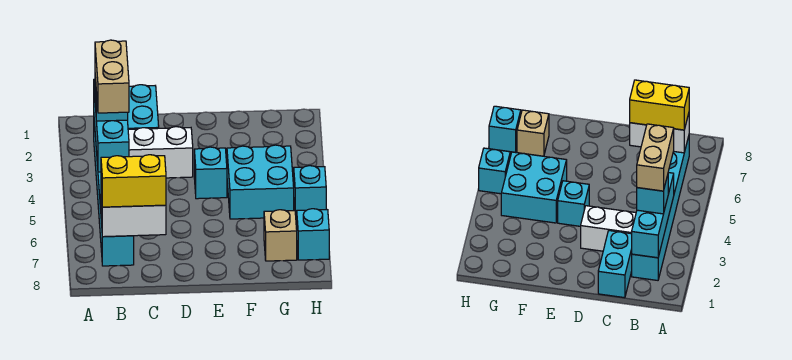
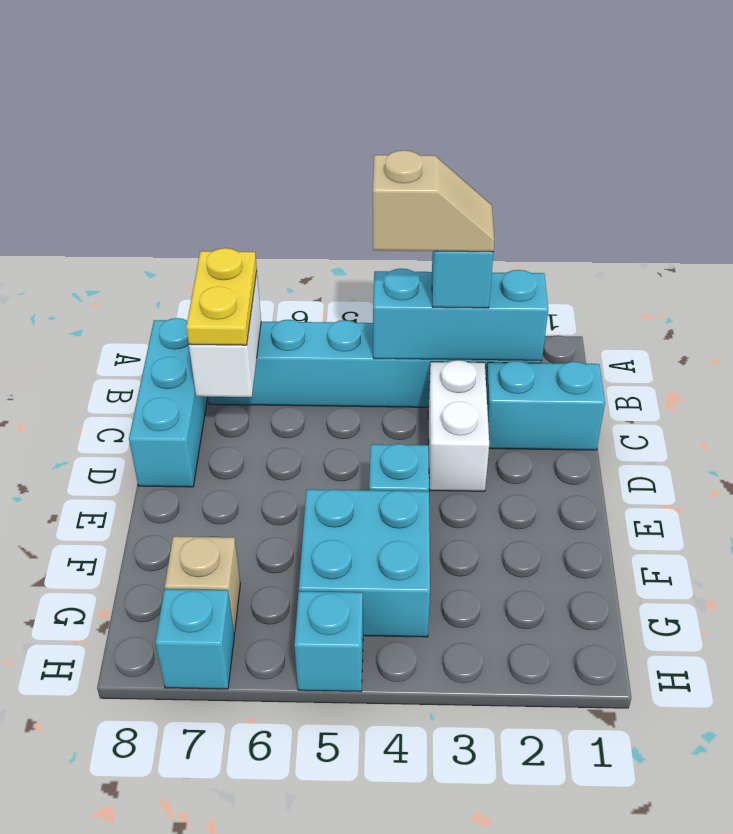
tan 1x2 brick [95,40,129,113] -> tan 1x2 slope [373,150,494,252]
yellow 1x2 brick [101,155,166,207] -> yellow 1x2 plate [186,248,257,345]
none -> cyan 1x3 brick [129,318,208,487]

